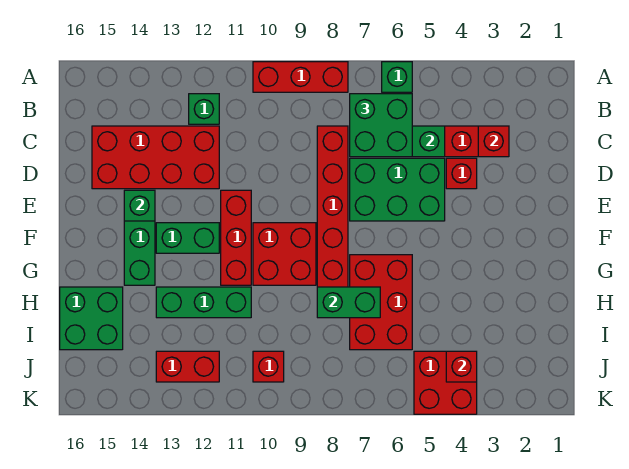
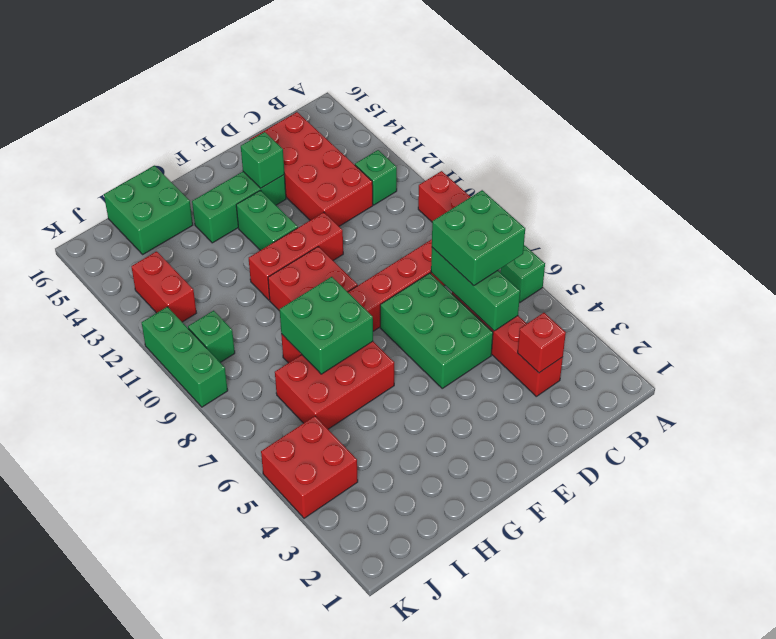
red 1x1 brick [446,158,477,189] -> none
green 1x2 brick [317,287,380,318] -> green 2x2 brick [280,277,373,374]
green 1x3 brick [156,287,251,318] -> green 1x3 brick moved to [142,307,228,407]
red 1x1 brick [446,351,477,382] -> none
red 1x1 brick [253,351,284,382] -> green 1x1 brick [188,311,235,362]

